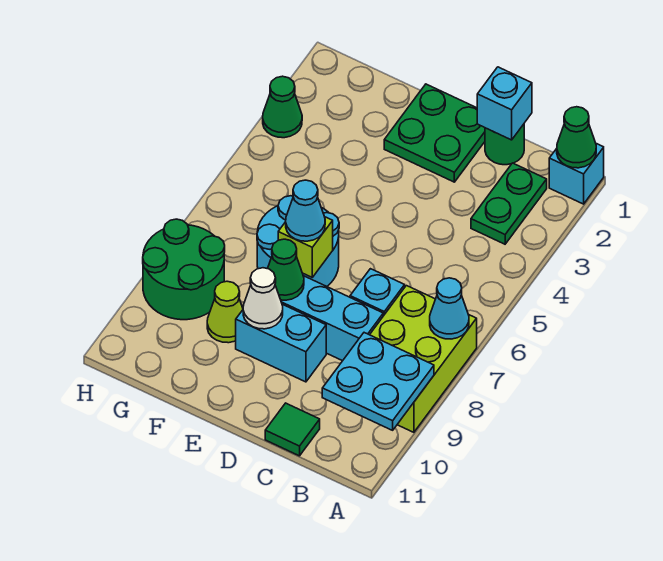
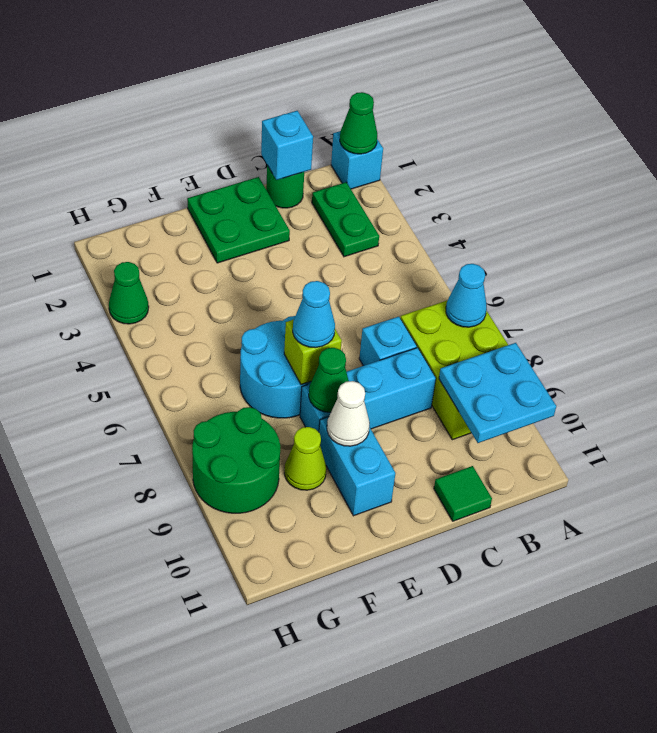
cyan 1x2 brick [236,304,326,382] -> cyan 1x2 brick turned to [319,417,395,516]

